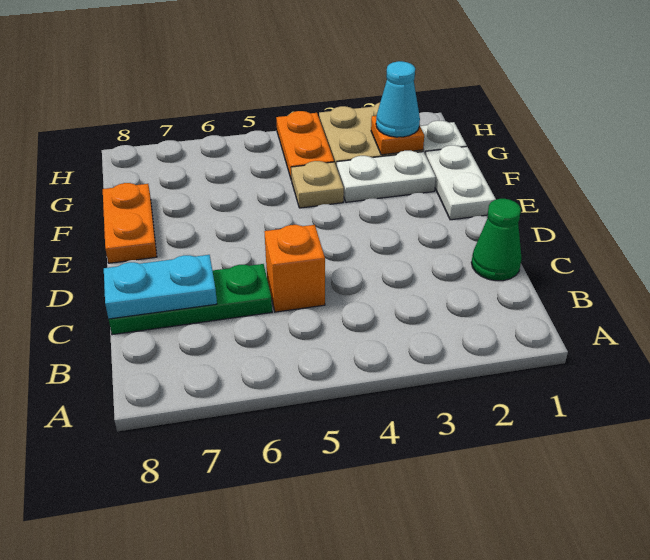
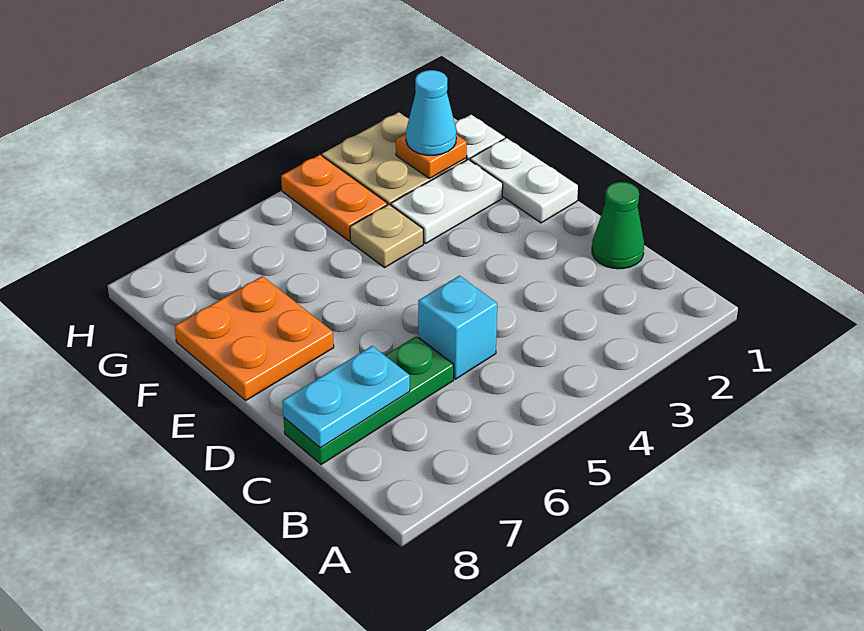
orange 1x1 brick [264,225,325,312] -> cyan 1x1 brick [418,276,497,379]
orange 1x2 plate [103,183,157,263] -> orange 2x2 plate [175,276,334,400]

